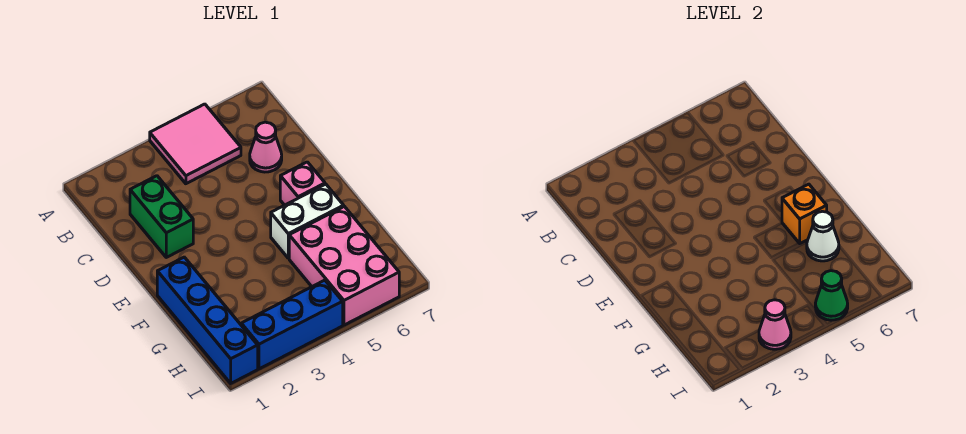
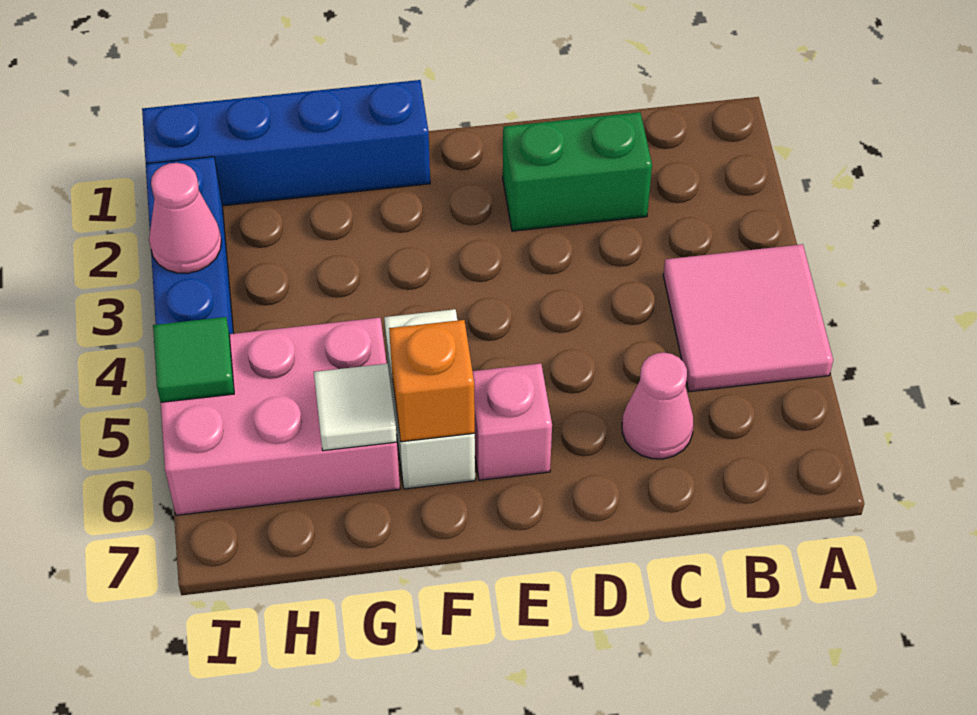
white 1x1 cone [807,211,839,261] -> white 1x1 tile [314,364,397,451]
green 1x1 cone [815,271,848,320] -> green 1x1 tile [153,317,234,402]

